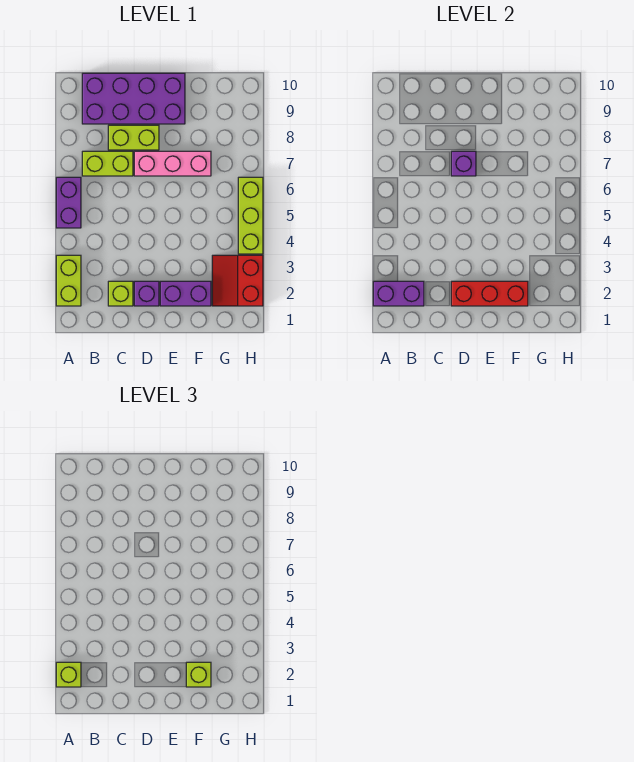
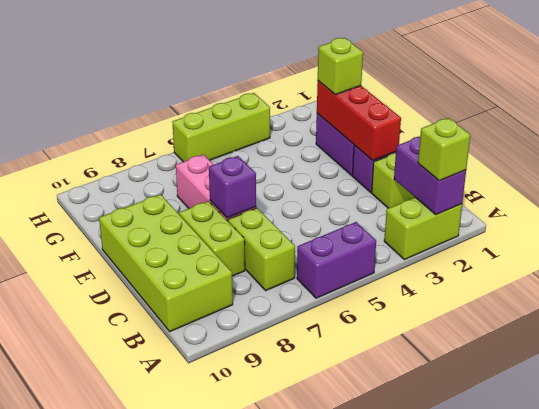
purple 2x4 brick [82,73,185,124] -> lime 2x4 brick [99,194,233,331]
red 2x2 slope [212,255,263,306] -> none

